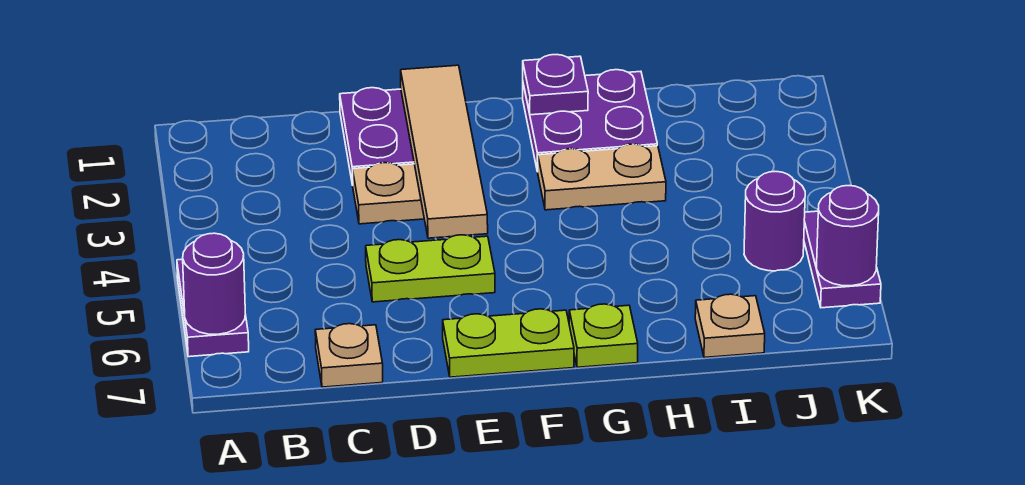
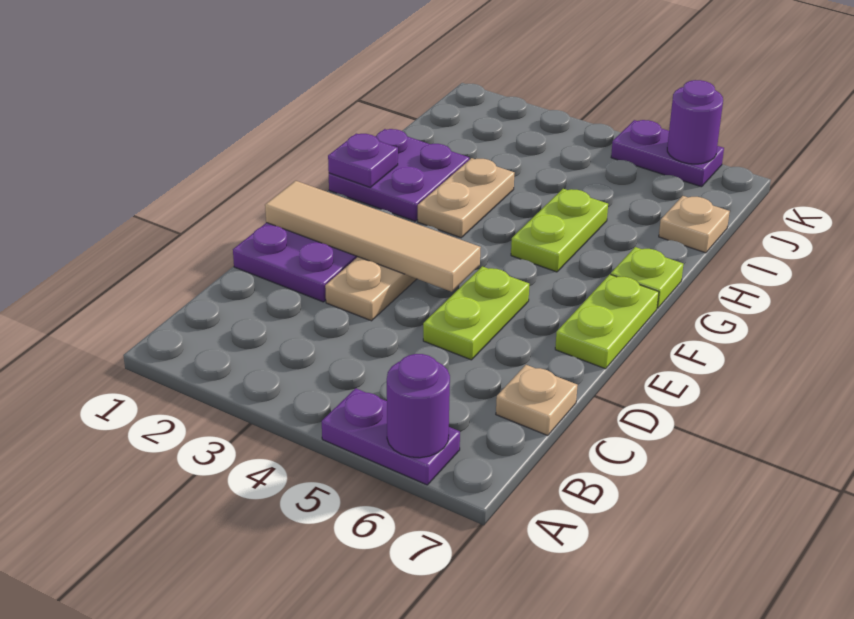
none -> lime 1x2 plate [511,189,608,272]
purple 1x1 round brick [744,172,805,271] -> none

